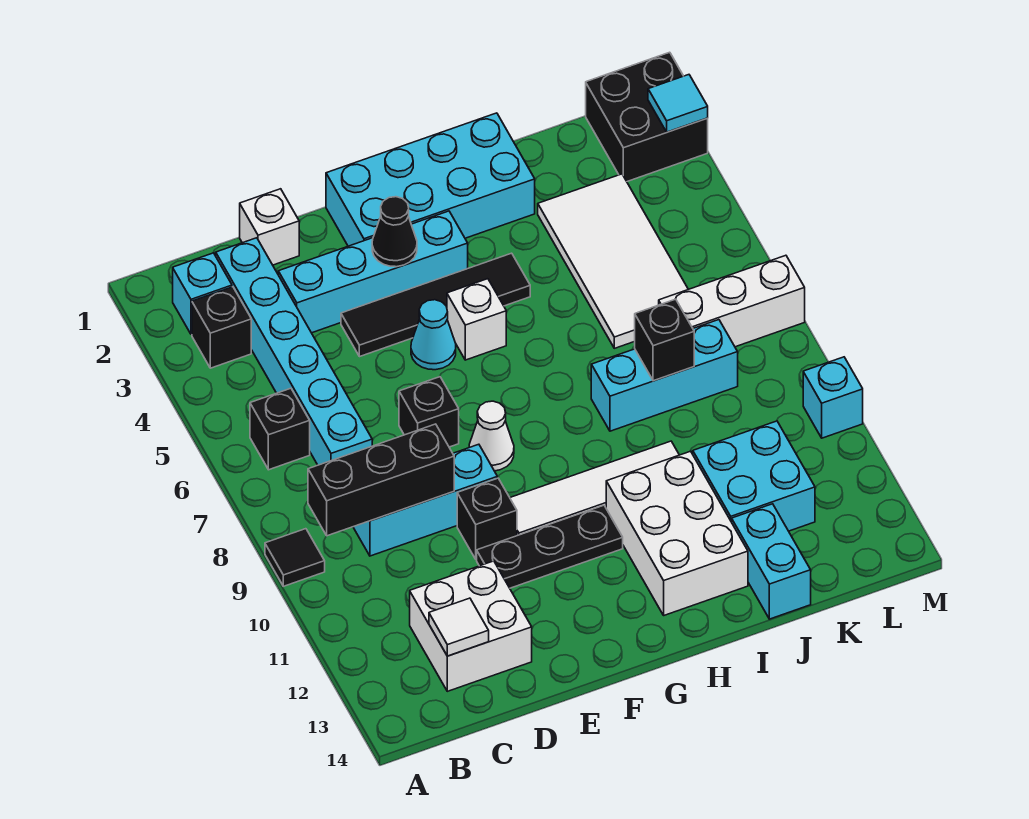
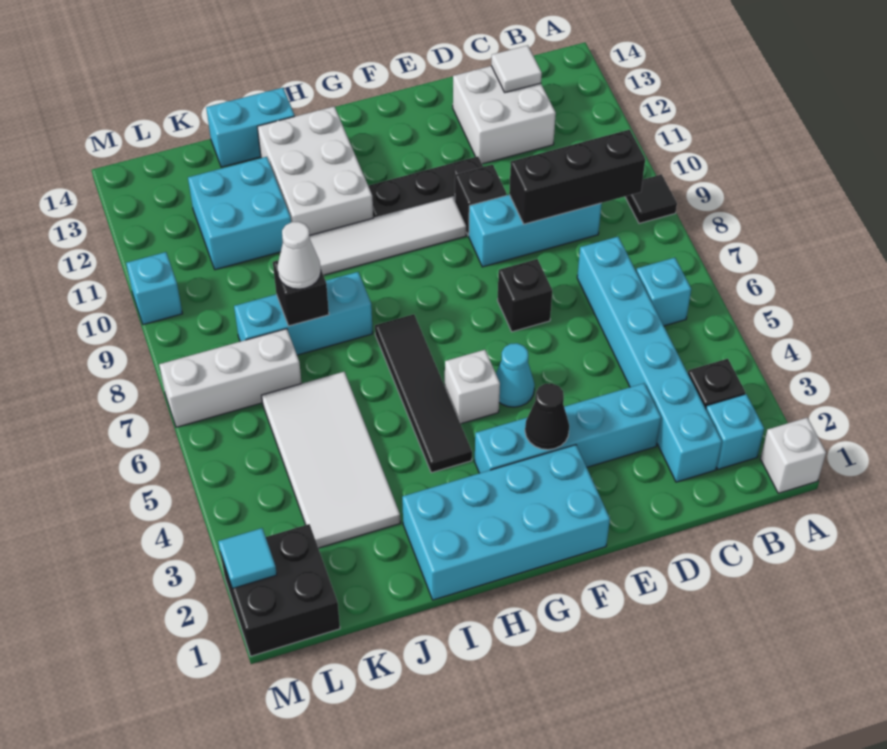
black 1x1 brick [250,388,310,470] -> cyan 1x1 brick [636,258,691,326]
white 1x1 brick [240,189,299,265] -> white 1x1 brick moved to [760,418,826,493]
black 1x4 tile [341,253,530,357] -> black 1x4 tile turned to [375,314,472,473]
white 1x1 cone [469,401,514,471] -> white 1x1 cone moved to [277,222,321,289]
cyan 1x2 brick [732,504,811,619] -> cyan 1x2 brick turned to [206,88,295,167]

